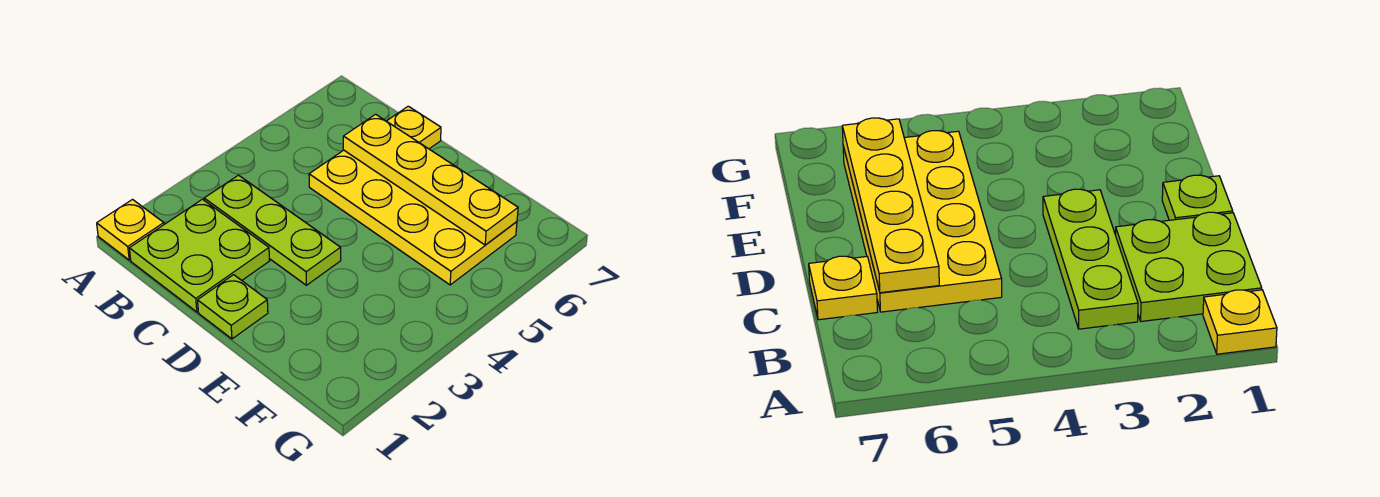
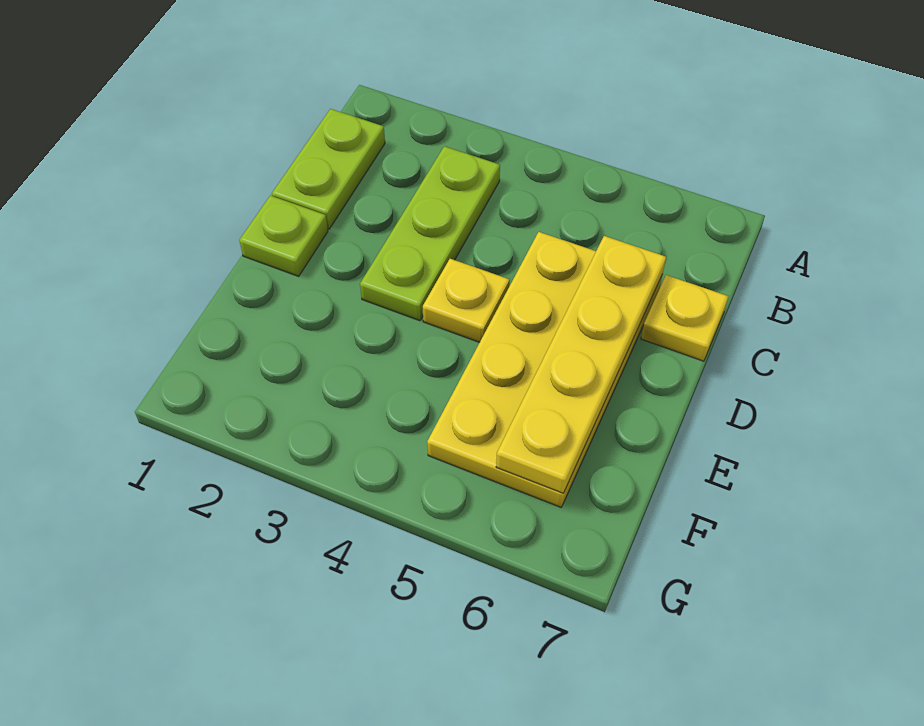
yellow 1x1 plate [97,200,164,260] -> yellow 1x1 plate moved to [423,259,510,342]
lime 2x2 plate [129,199,270,312] -> lime 1x2 plate [272,109,385,229]

